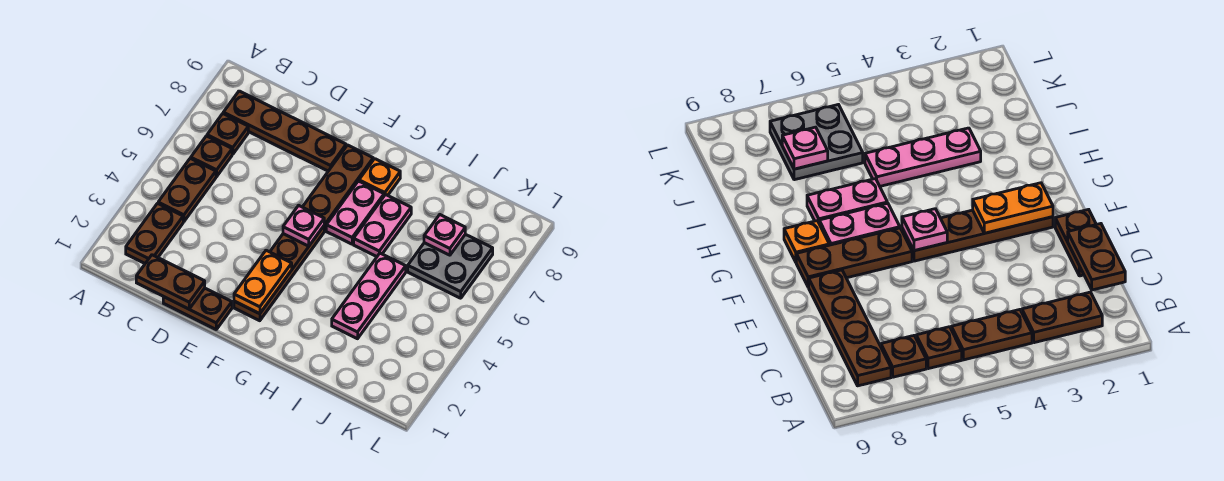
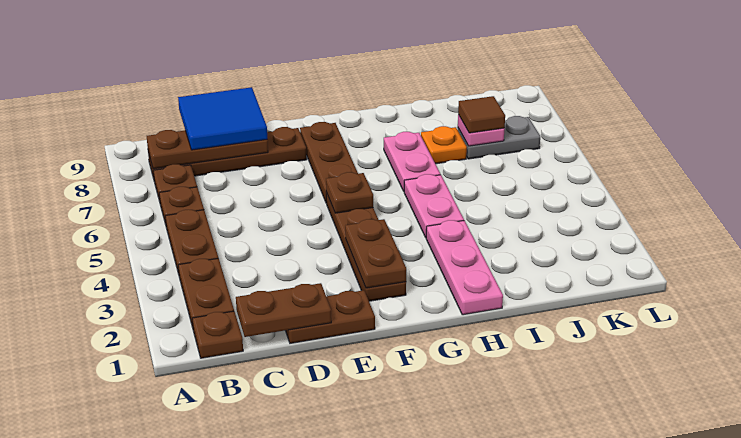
none -> brown 1x1 plate [192,311,243,358]
none -> brown 1x3 plate [147,130,268,169]
none -> blue 2x2 tile [178,87,267,150]
orange 1x2 plate [234,250,292,314] -> brown 1x2 plate [345,219,406,288]
pink 1x1 plate [283,205,324,246] -> brown 1x1 plate [326,172,373,213]
pink 1x2 plate [326,181,384,244] -> pink 1x2 plate moved to [404,174,464,237]
orange 1x1 plate [359,159,400,196] -> orange 1x1 plate moved to [421,126,467,164]
pink 1x3 plate [332,253,406,339] -> pink 1x3 plate moved to [426,220,503,315]
grey 2x2 plate [408,234,493,298] -> grey 1x2 plate [458,116,540,159]
none -> brown 1x1 tile [458,96,505,133]

